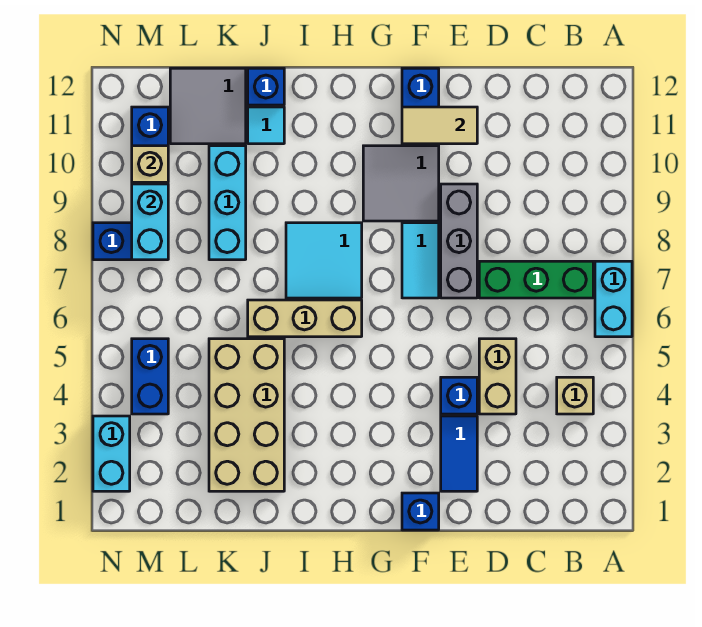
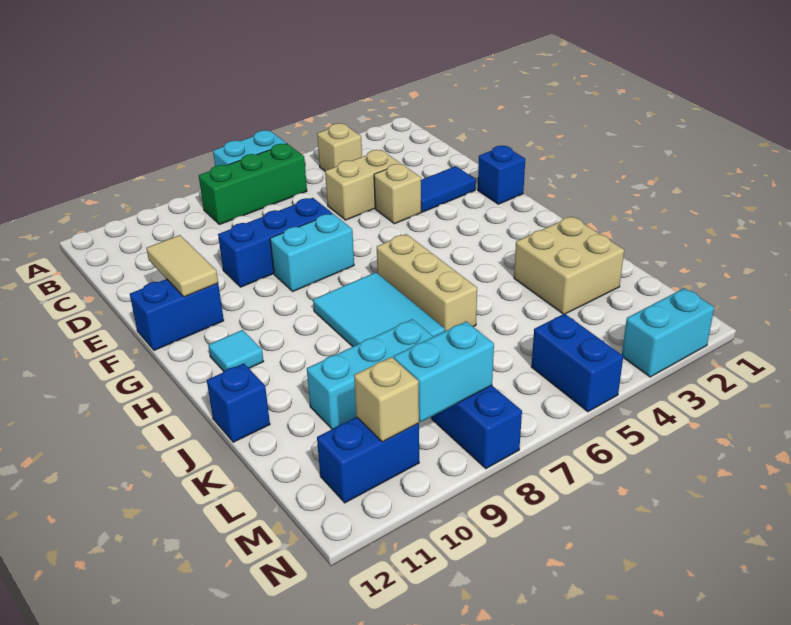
green 1x3 brick [479,261,593,298] -> green 1x3 brick turned to [199,144,307,225]
blue 1x1 brick [441,377,477,414] -> tan 1x1 brick [374,164,421,224]
grey 1x3 brick [441,184,477,298] -> blue 1x3 brick [218,198,332,287]
cyan 1x2 tile [402,223,439,298] -> cyan 1x2 brick [270,213,354,291]
grey 2x2 tile [363,146,439,221] -> none
cyan 2x2 tile [286,223,362,298] -> cyan 2x3 tile [313,272,445,347]
tan 2x4 brick [209,339,284,491] -> tan 2x2 brick [514,217,624,314]
cyan 1x1 tile [248,107,284,144] -> cyan 1x1 tile moved to [208,330,264,371]
grey 2x2 tile [170,68,246,144] -> none
blue 1x2 brick [132,339,168,414] -> blue 1x2 brick turned to [531,314,623,412]

